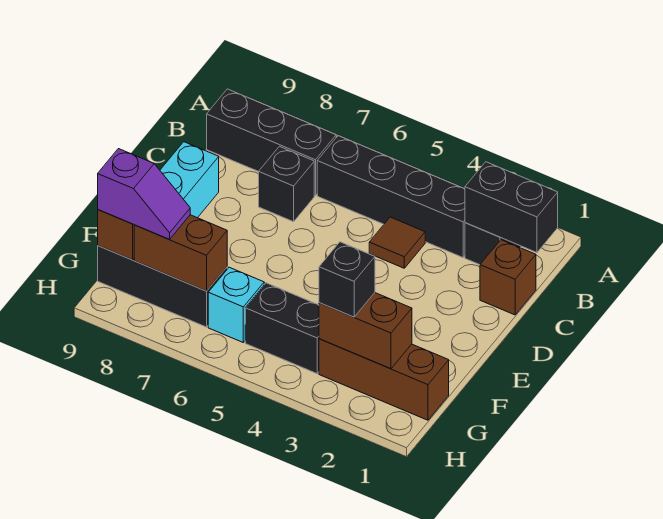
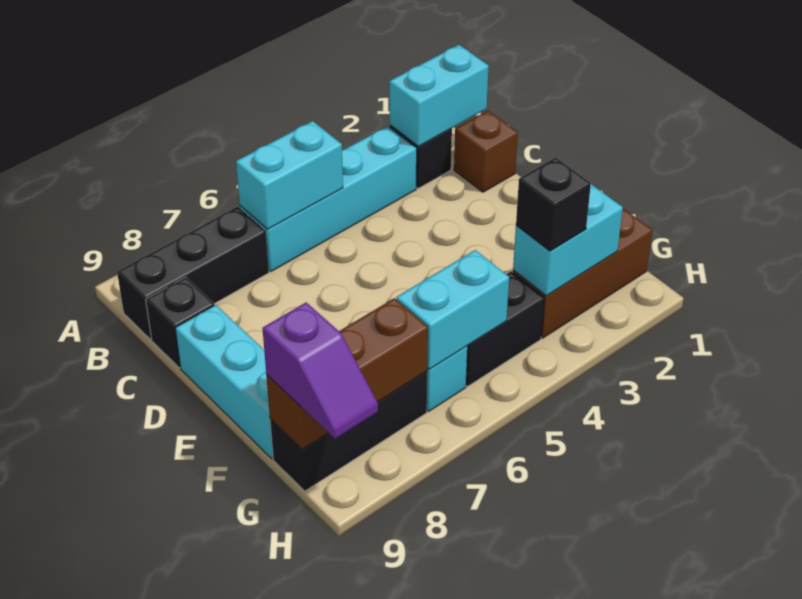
black 1x2 brick [465,162,558,253] -> cyan 1x2 brick [389,45,489,146]
black 1x4 brick [317,136,465,257] -> cyan 1x4 brick [240,126,417,271]
none -> cyan 1x2 brick [236,121,343,229]
brown 1x1 tile [369,217,425,268] -> none
black 1x1 brick [259,147,314,222] -> black 1x1 brick moved to [146,277,214,368]
brown 1x2 brick [319,293,412,369] -> cyan 1x2 brick [513,184,623,296]
none -> cyan 1x2 brick [396,250,509,369]
purple 1x2 slope [98,149,190,239] -> purple 1x2 slope turned to [263,302,378,439]

